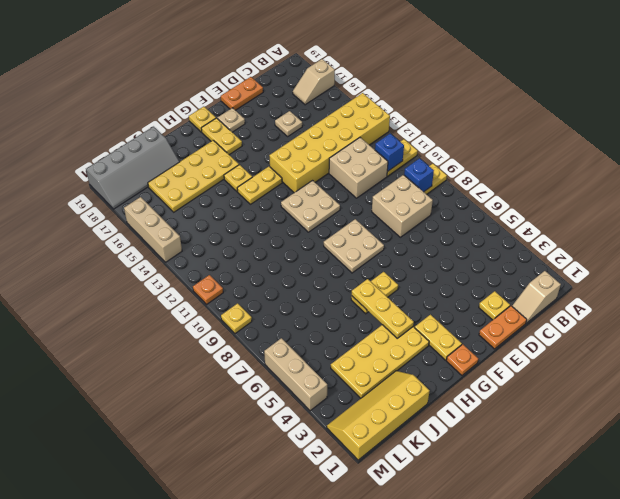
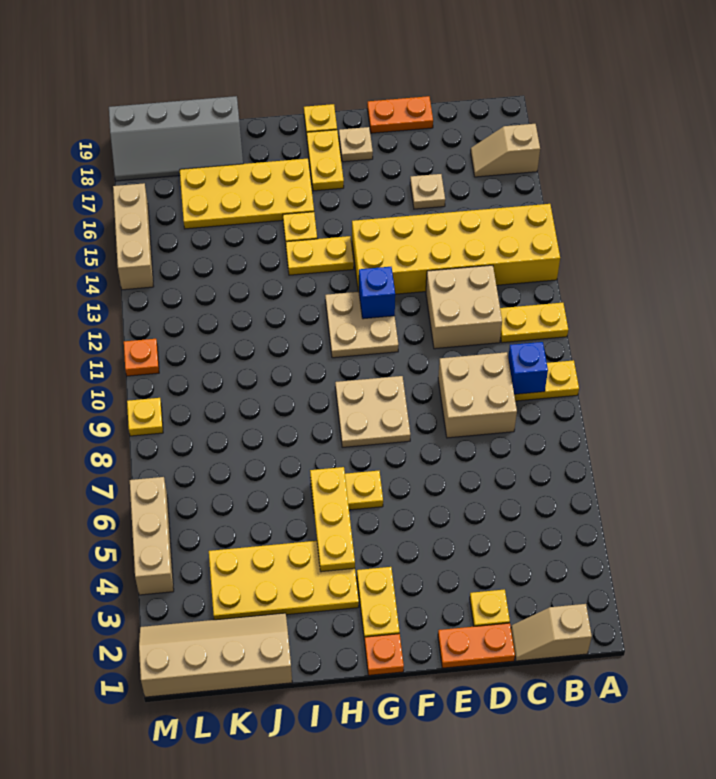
blue 1x1 brick [375,134,404,171] -> blue 1x1 brick moved to [359,267,395,319]
yellow 2x4 slope [327,371,430,460] -> tan 2x4 slope [139,613,292,697]

